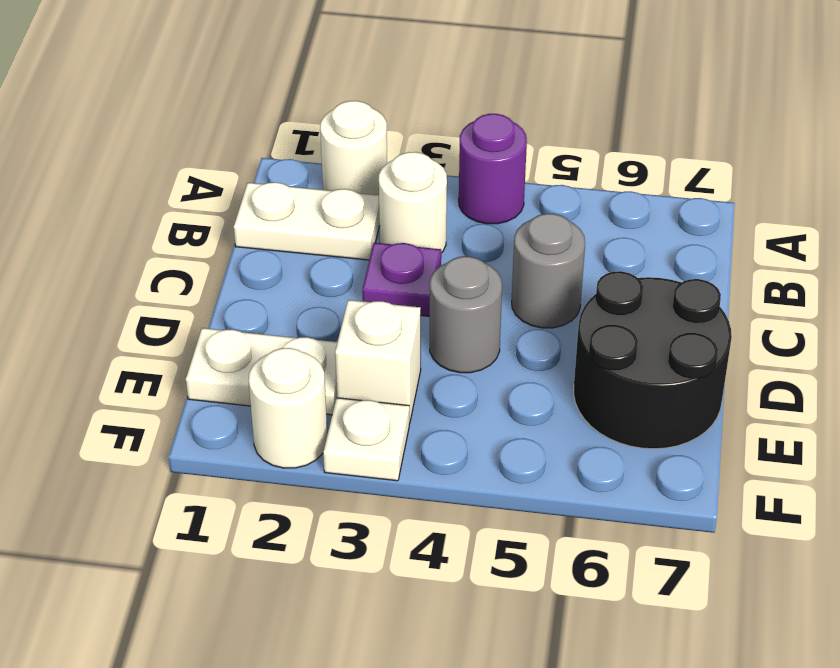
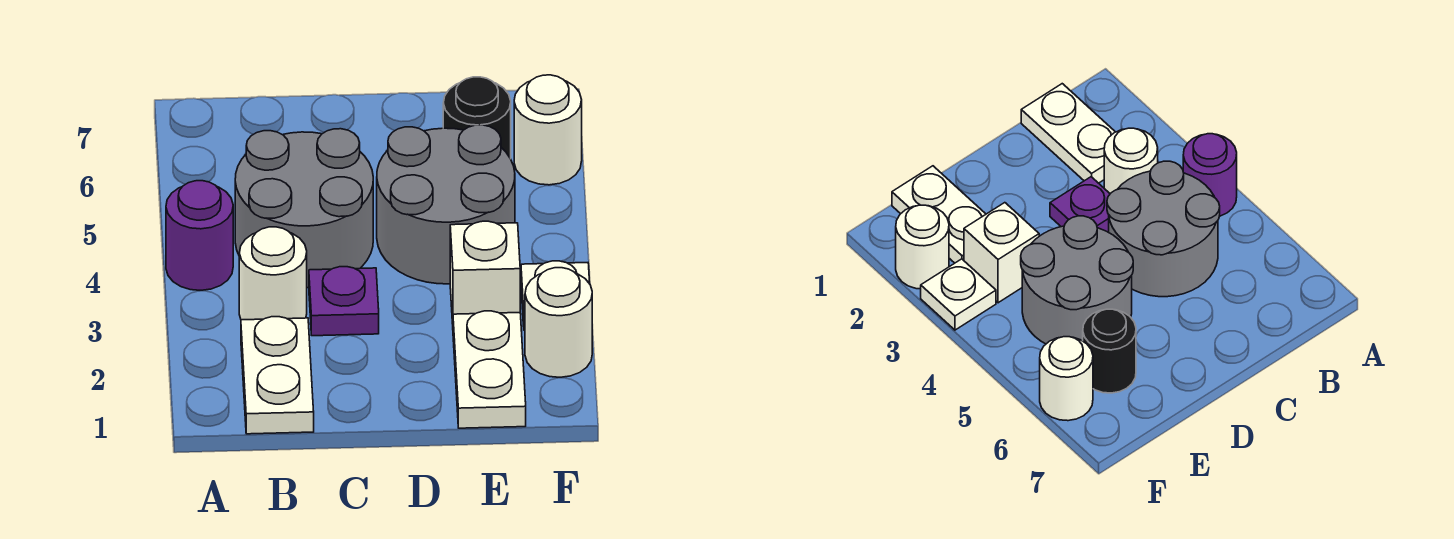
white 1x1 round brick [320,101,387,195] -> white 1x1 round brick moved to [514,75,582,185]
grey 1x1 round brick [512,214,585,328] -> grey 2x2 round brick [235,129,373,288]
grey 1x1 round brick [430,256,502,373] -> grey 2x2 round brick [377,125,515,284]
black 2x2 round brick [574,271,732,449] -> black 1x1 round brick [443,77,511,159]

